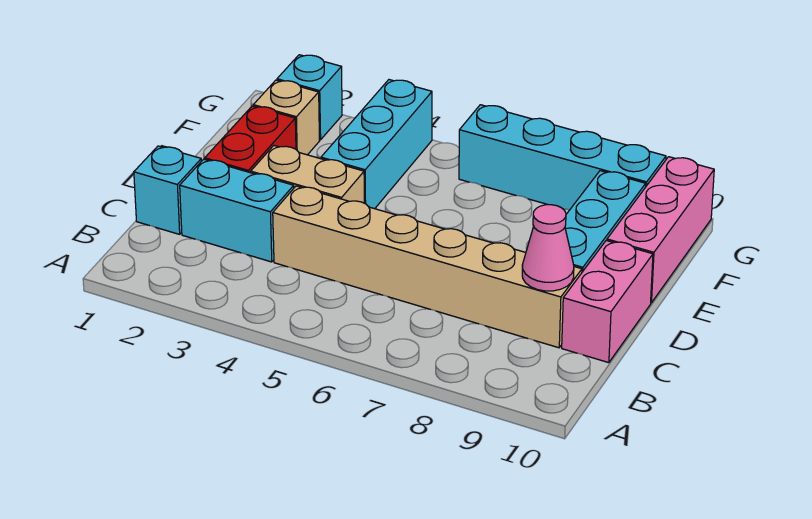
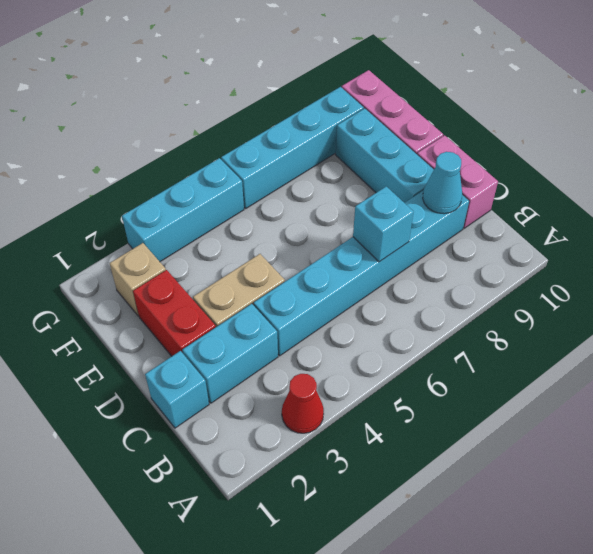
none -> red 1x1 cone [282,374,324,433]
tan 1x6 brick [273,186,582,348] -> cyan 1x6 brick [254,190,469,356]
pink 1x1 cone [522,205,574,291] -> cyan 1x1 cone [423,152,462,214]
cyan 1x3 brick [321,80,432,209] -> cyan 1x3 brick turned to [122,158,244,262]
cyan 1x1 brick [277,55,342,140] -> cyan 1x1 brick moved to [353,186,413,262]

